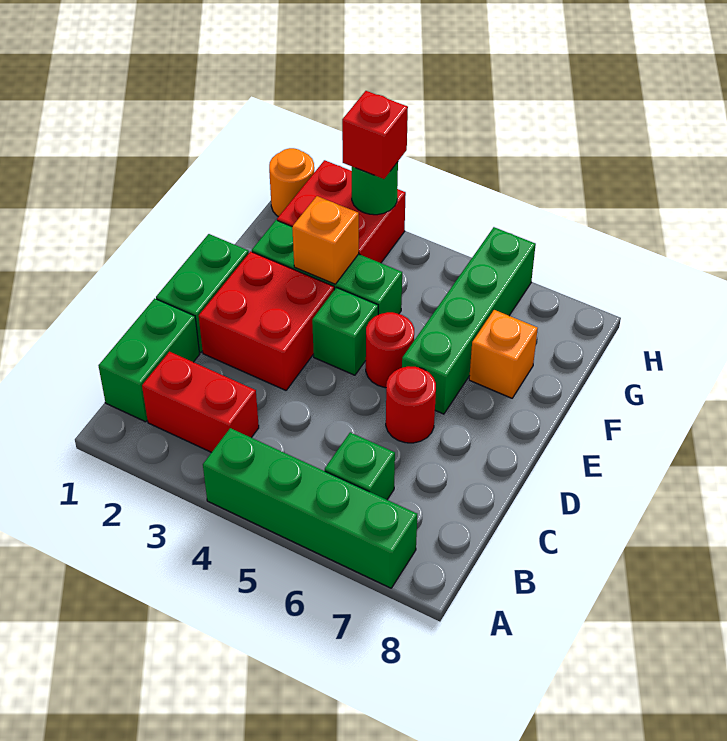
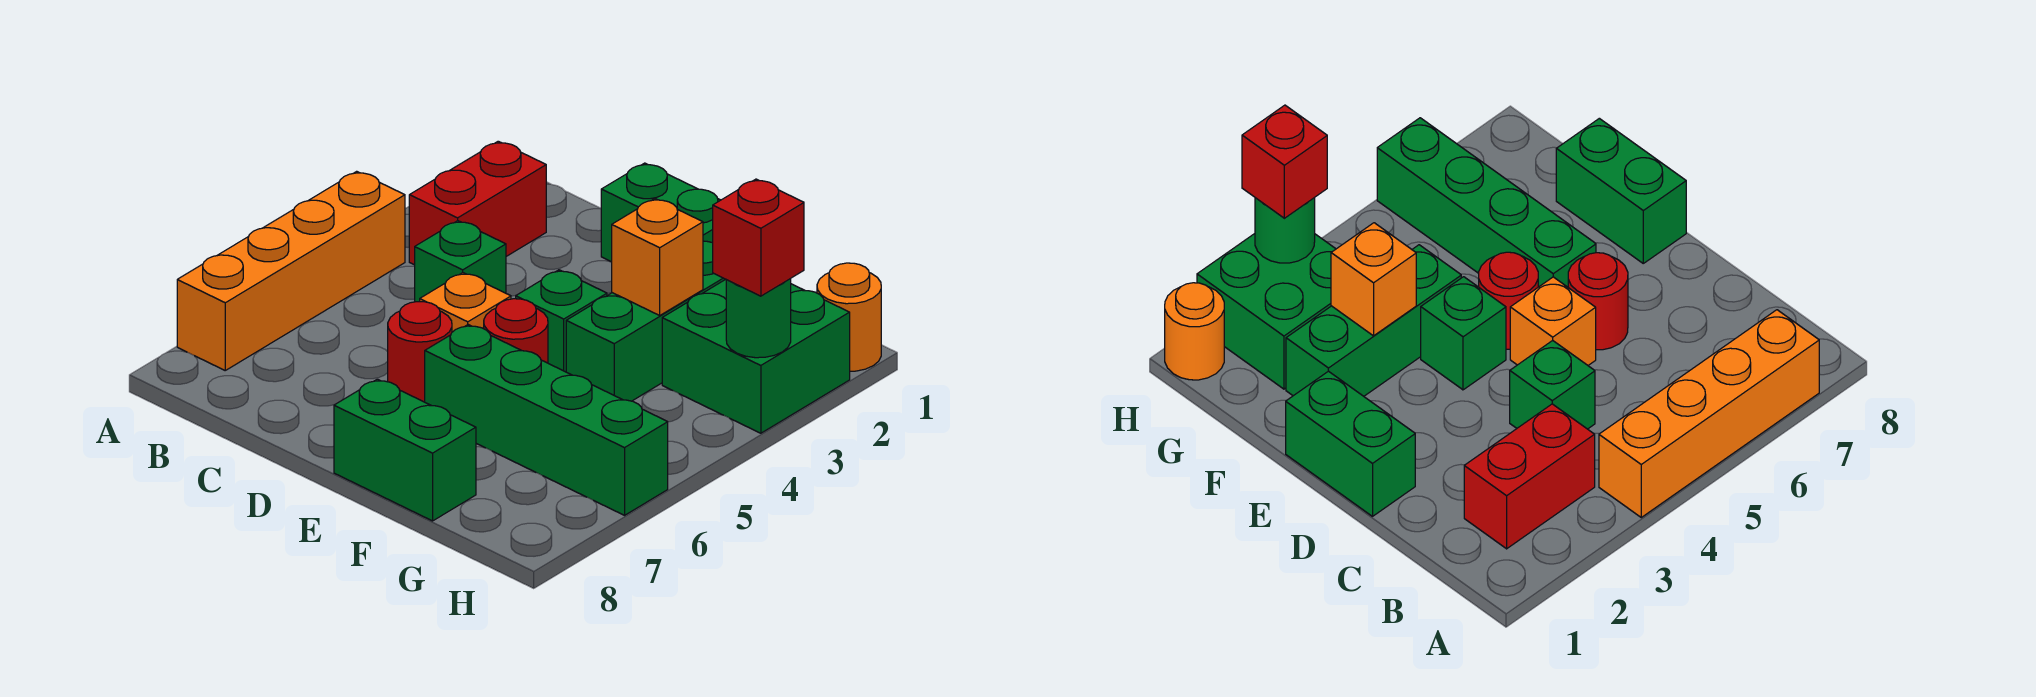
green 1x4 brick [203,428,417,588] -> orange 1x4 brick [177,171,405,370]
green 1x2 brick [99,298,200,422] -> green 1x2 brick moved to [334,379,476,521]
green 1x1 brick [325,432,395,500] -> green 1x1 brick moved to [415,221,506,302]
red 2x2 brick [199,251,334,390] -> none
orange 1x1 brick [469,310,538,398] -> orange 1x1 brick moved to [420,273,511,332]
red 2x2 brick [277,160,406,263] -> green 2x2 brick [662,279,850,433]

